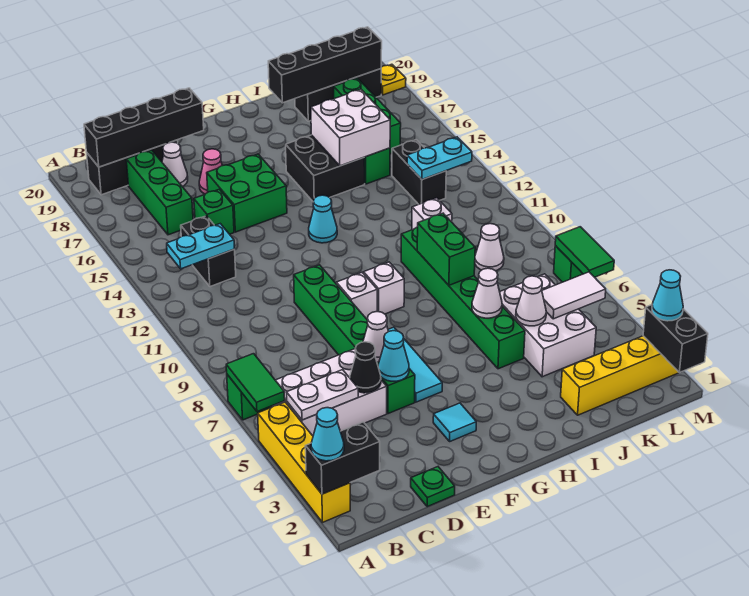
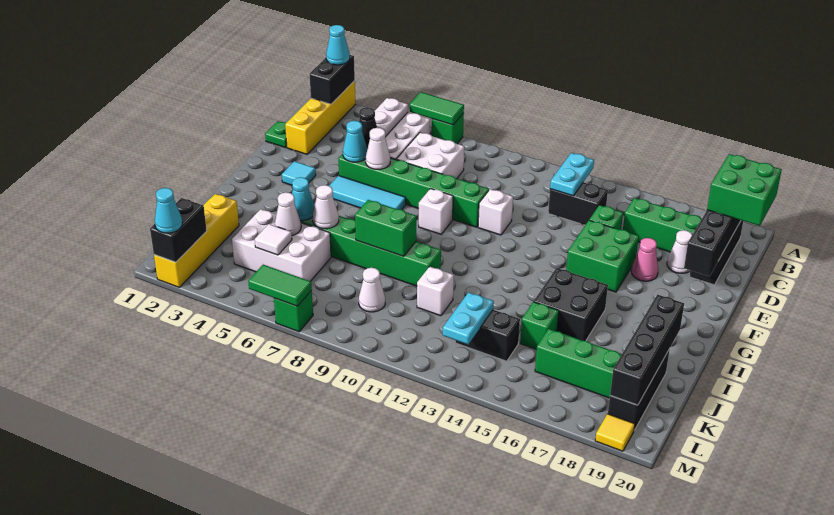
yellow 1x4 brick [258,402,350,523] -> yellow 1x4 brick turned to [285,81,355,154]
none -> green 2x2 brick [707,154,782,226]
white 1x1 brick [364,262,404,314] -> white 1x1 brick moved to [478,189,513,235]
cyan 1x1 cone [309,195,337,243] -> cyan 1x1 cone moved to [292,177,315,221]
white 2x2 brick [311,89,390,166] -> white 2x2 brick moved to [397,133,464,179]
white 1x2 tile [542,272,606,319] -> white 1x1 tile [255,224,292,255]
black 1x2 brick [643,305,708,373] -> black 1x2 brick turned to [150,198,207,262]
yellow 1x1 plate [381,64,406,95] -> yellow 1x1 tile [595,414,635,451]

